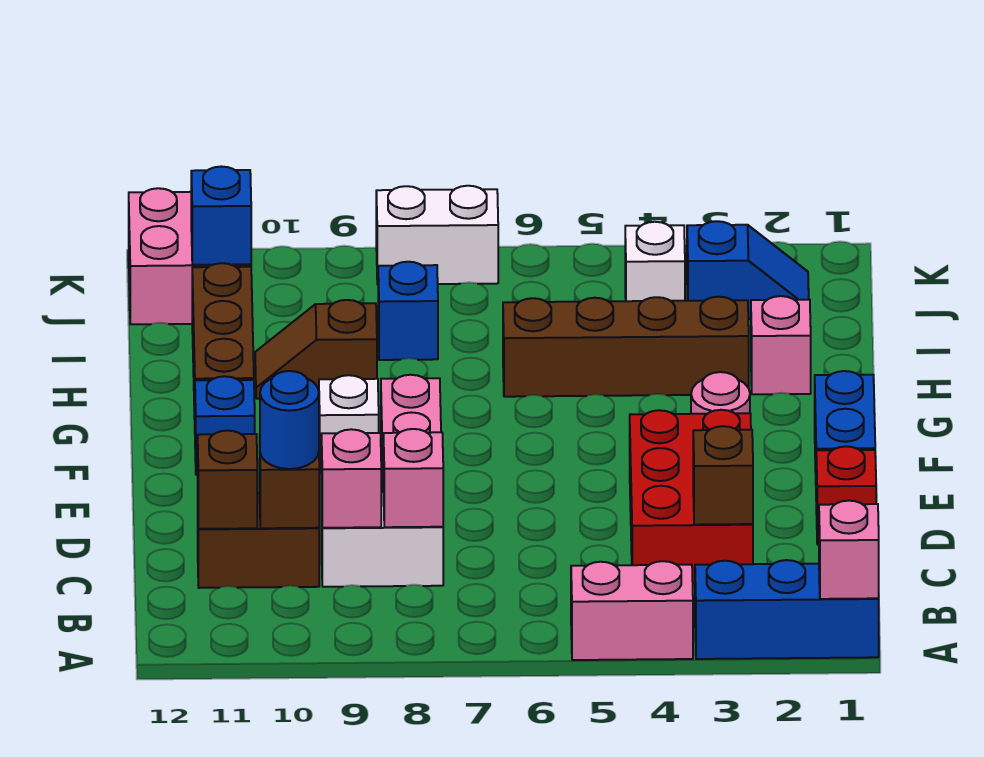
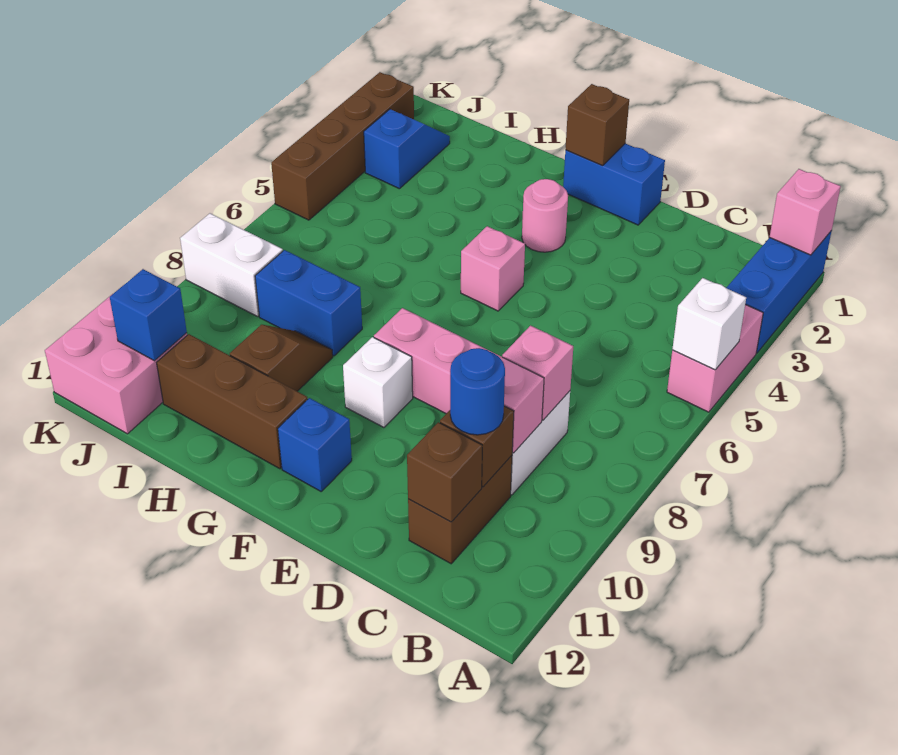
red 2x3 brick [630,410,753,584] -> none
brown 1x1 brick [693,426,753,525] -> brown 1x1 brick moved to [565,84,629,166]
red 1x1 brick [816,446,876,545] -> none
pink 1x1 brick [751,296,811,394] -> pink 1x1 brick moved to [461,226,525,311]
brown 1x4 brick [503,297,749,397] -> brown 1x4 brick moved to [271,72,414,220]
brown 1x2 slope [255,300,377,399] -> brown 1x2 slope turned to [230,325,333,391]
blue 1x1 brick [378,262,438,360] -> blue 1x2 brick [255,250,362,356]
white 1x1 brick [625,222,685,301] -> white 1x1 brick moved to [672,278,746,370]
white 1x2 brick [376,186,498,284] -> white 1x2 brick turned to [180,213,283,316]

